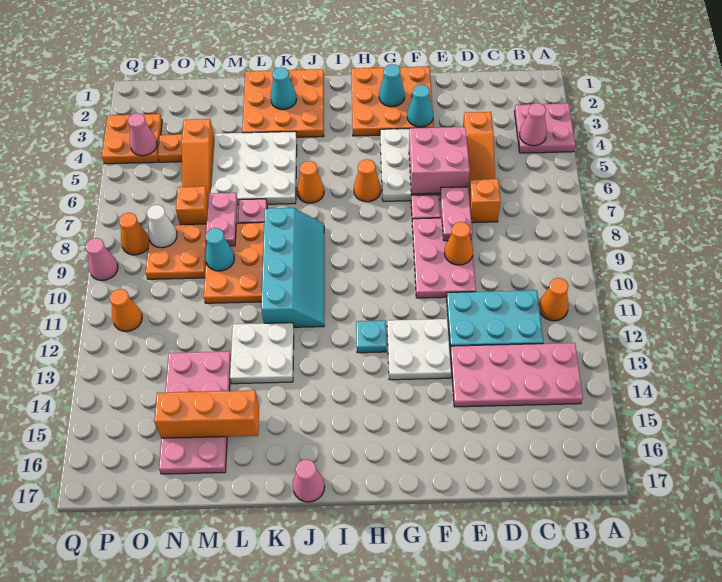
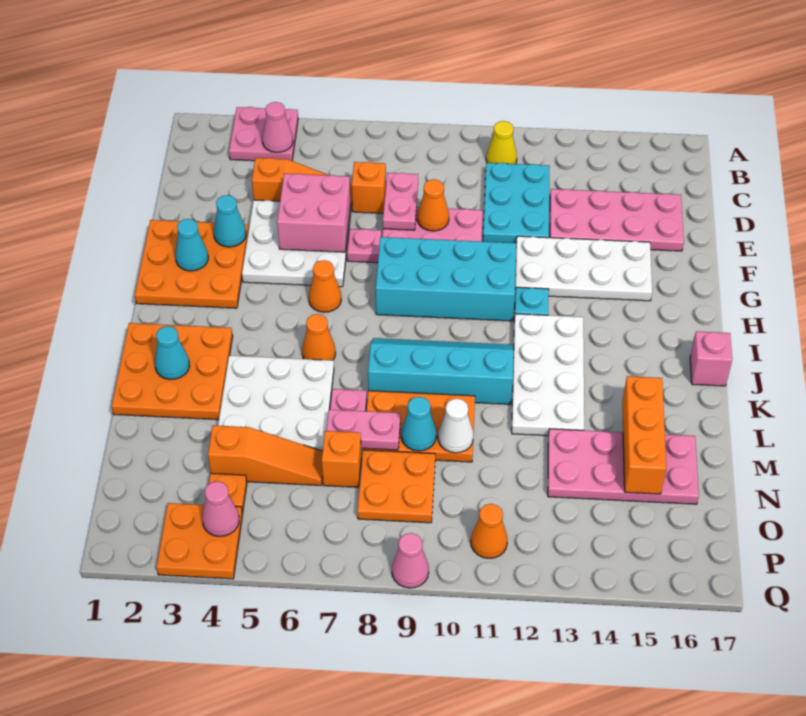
orange 1x1 cone [539,278,569,321] -> yellow 1x1 cone [486,121,517,164]
pink 2x4 plate [450,343,583,407] -> pink 2x4 plate turned to [550,189,684,251]
pink 1x2 plate [440,187,472,241] -> pink 1x2 plate turned to [383,173,418,230]
white 2x2 plate [387,319,451,380] -> white 2x4 plate [515,236,652,301]
none -> cyan 2x4 brick [376,237,516,321]
pink 1x1 cone [293,459,325,502] -> pink 1x1 brick [690,331,732,386]
white 2x2 plate [230,323,294,384] -> white 2x4 plate [512,314,584,436]
white 1x1 cone [147,205,177,248] -> white 1x1 cone moved to [438,399,473,453]
orange 1x1 cone [119,213,149,255] -> none

